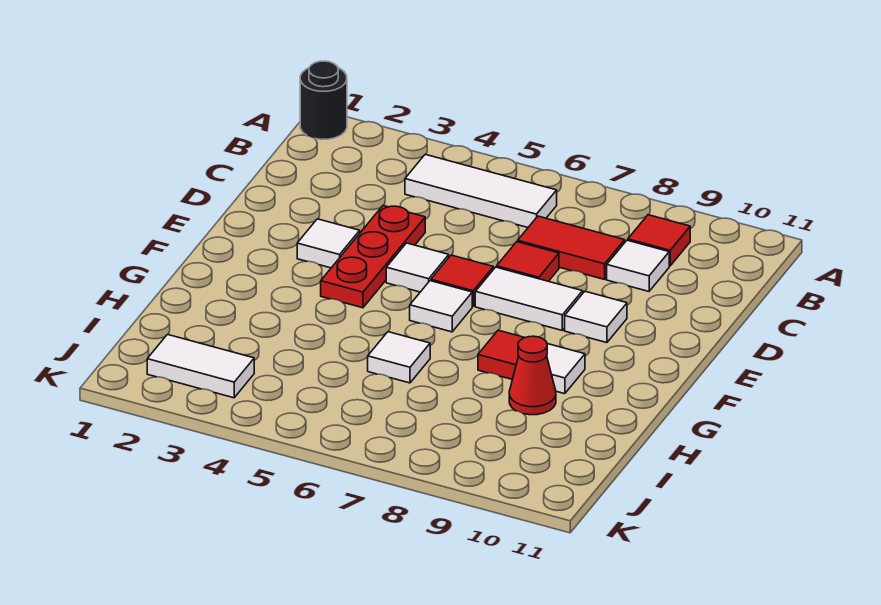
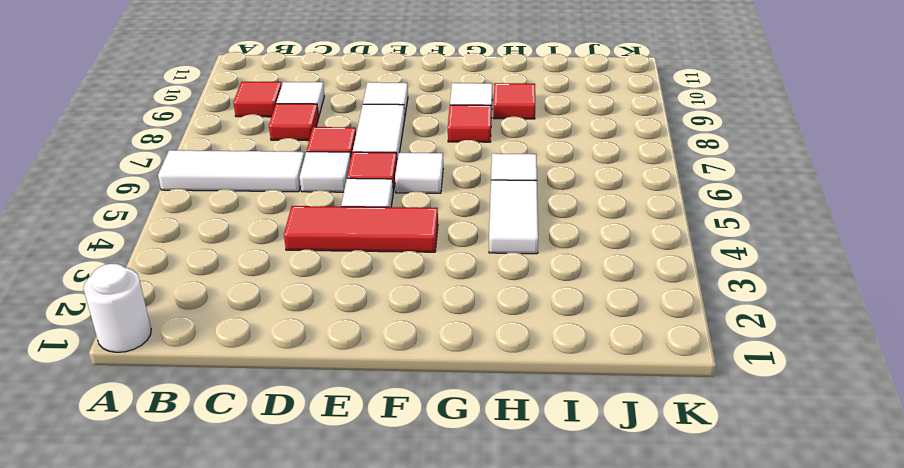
black 1x1 round brick [300,61,347,139] -> white 1x1 round brick [83,264,151,352]
white 1x3 tile [405,154,557,227] -> white 1x3 tile turned to [158,150,305,192]
red 1x2 tile [518,216,625,279] -> red 1x1 tile [269,104,319,141]
red 1x3 plate [321,205,425,308] -> red 1x3 tile [284,206,438,252]
white 1x1 tile [297,219,360,268] -> white 1x1 tile moved to [300,152,351,192]
red 1x1 cone [509,336,556,415] -> red 1x1 tile [494,83,535,119]
white 1x2 tile [147,334,254,398] -> white 1x2 tile moved to [489,180,538,254]

